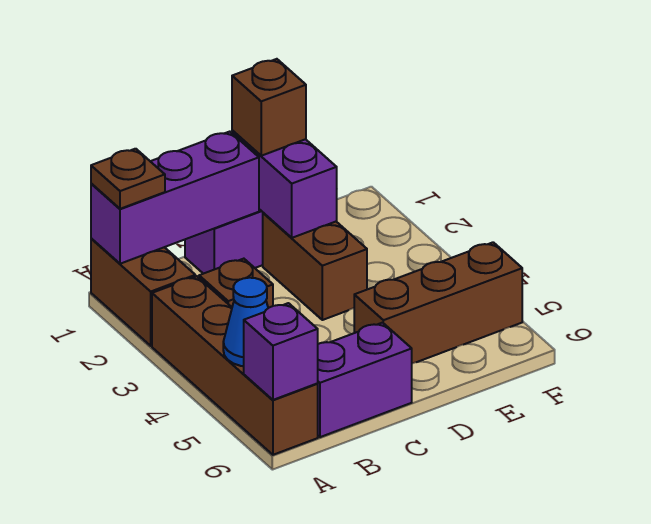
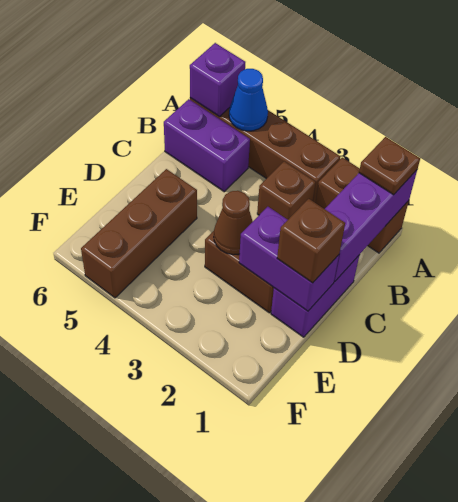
purple 1x2 brick [317,323,412,437] -> purple 1x2 brick turned to [164,99,250,192]
none -> brown 1x1 cone [214,191,253,255]

